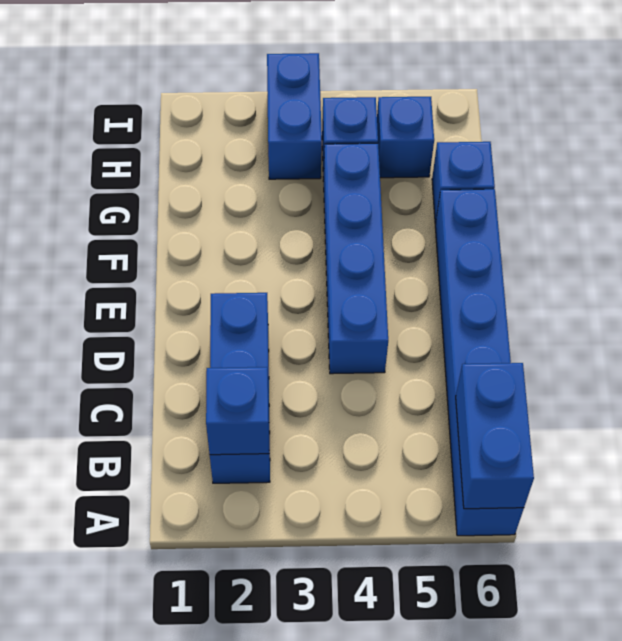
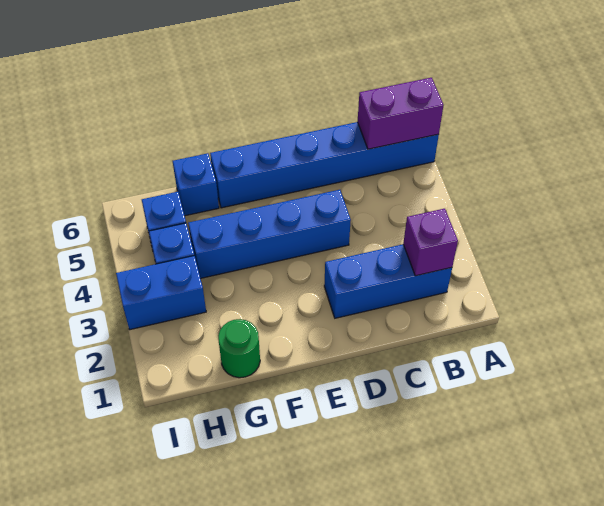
blue 1x2 brick [456,363,534,509] -> purple 1x2 brick [358,78,444,149]
blue 1x1 brick [206,367,269,455] -> purple 1x1 brick [403,209,458,276]
none -> green 1x1 round brick [218,319,260,378]

